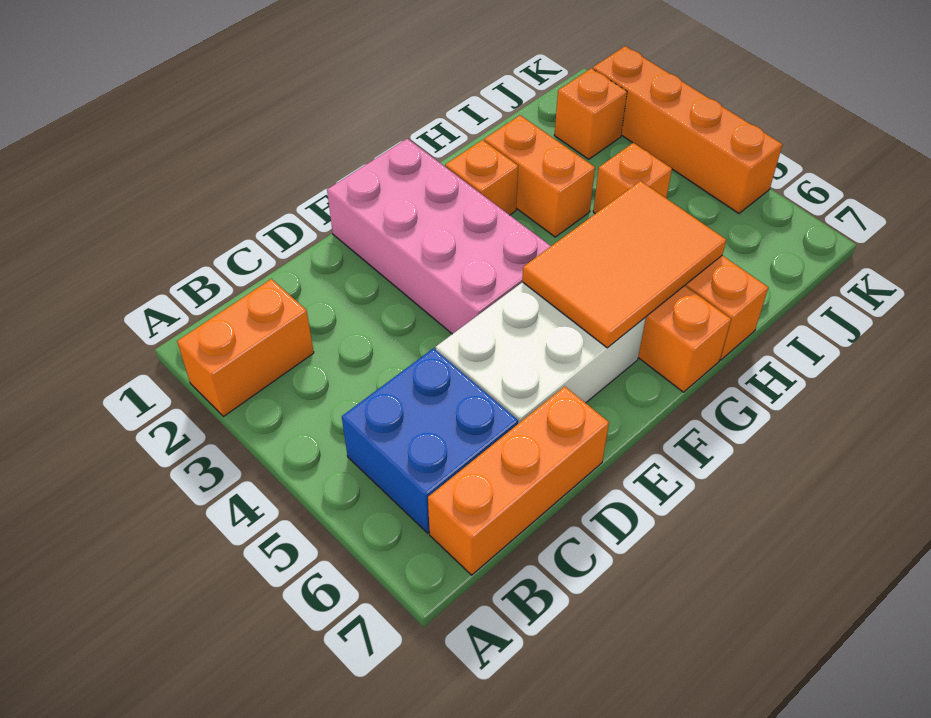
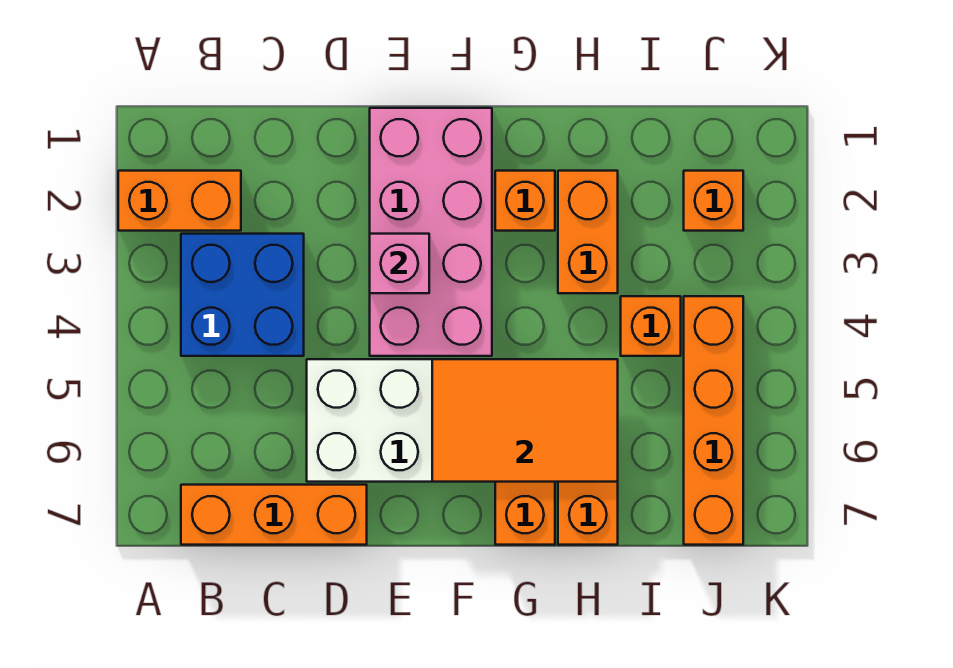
blue 2x2 brick [342,348,518,533] -> blue 2x2 brick moved to [181,234,304,356]
none -> pink 1x1 brick [370,234,429,293]
orange 1x4 brick [593,46,782,213] -> orange 1x4 brick moved to [684,296,743,545]

